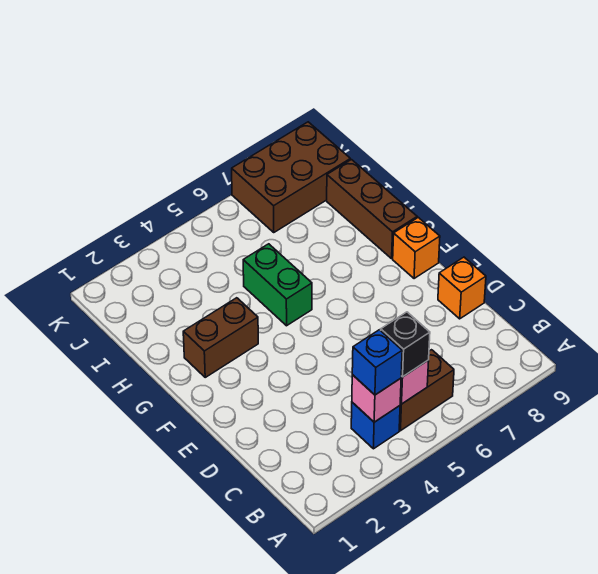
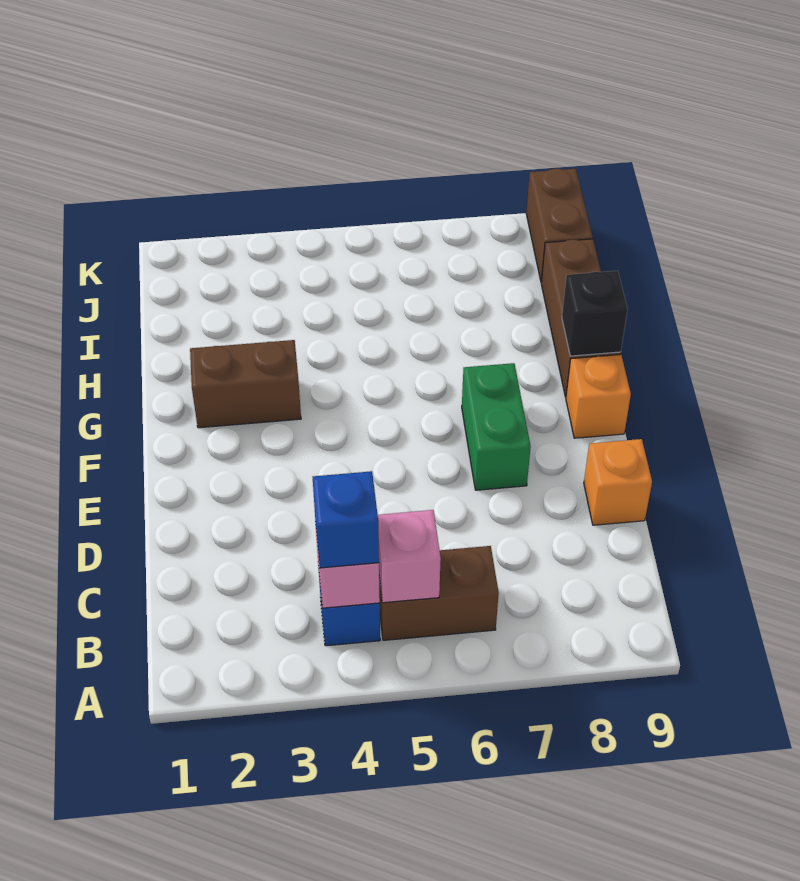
black 1x1 brick [381,312,430,377] -> black 1x1 brick moved to [562,271,627,356]
green 1x2 brick [243,244,312,326] -> green 1x2 brick moved to [462,363,531,490]
brown 2x3 brick [232,122,350,232] -> brown 1x2 brick [526,169,593,282]

